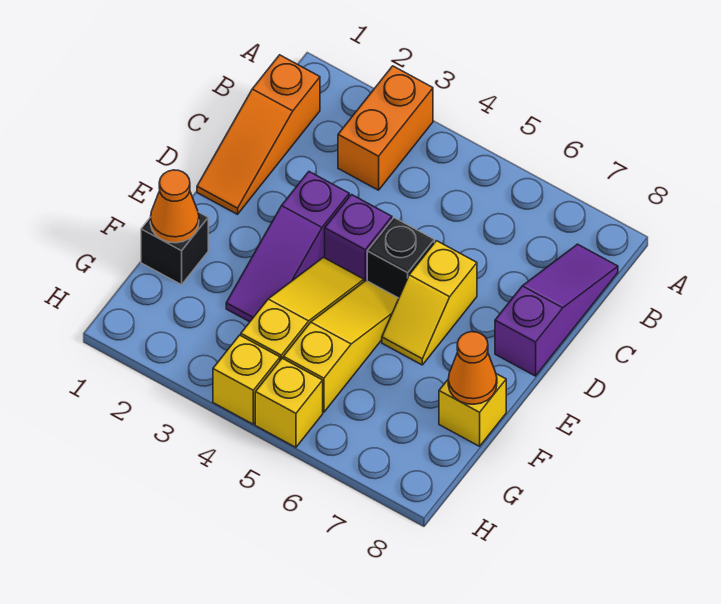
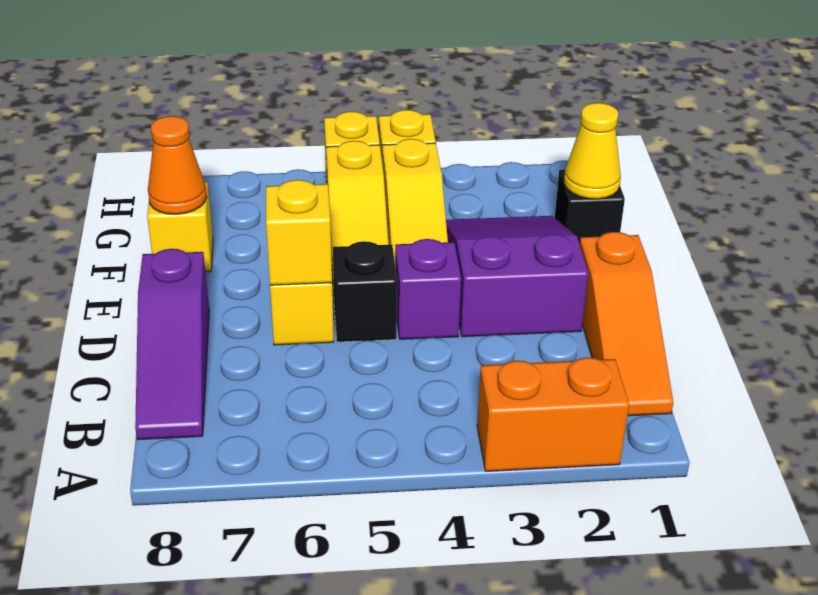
orange 1x2 brick [338,66,433,190] -> orange 1x2 brick turned to [477,357,629,471]
orange 1x3 slope [197,55,320,214] -> orange 1x3 slope turned to [580,232,673,416]
purple 1x3 slope [226,172,349,322] -> purple 2x3 slope [446,216,589,337]
none -> yellow 1x1 brick [266,180,332,285]
orange 1x1 cone [150,170,199,243] -> yellow 1x1 cone [564,103,621,199]

